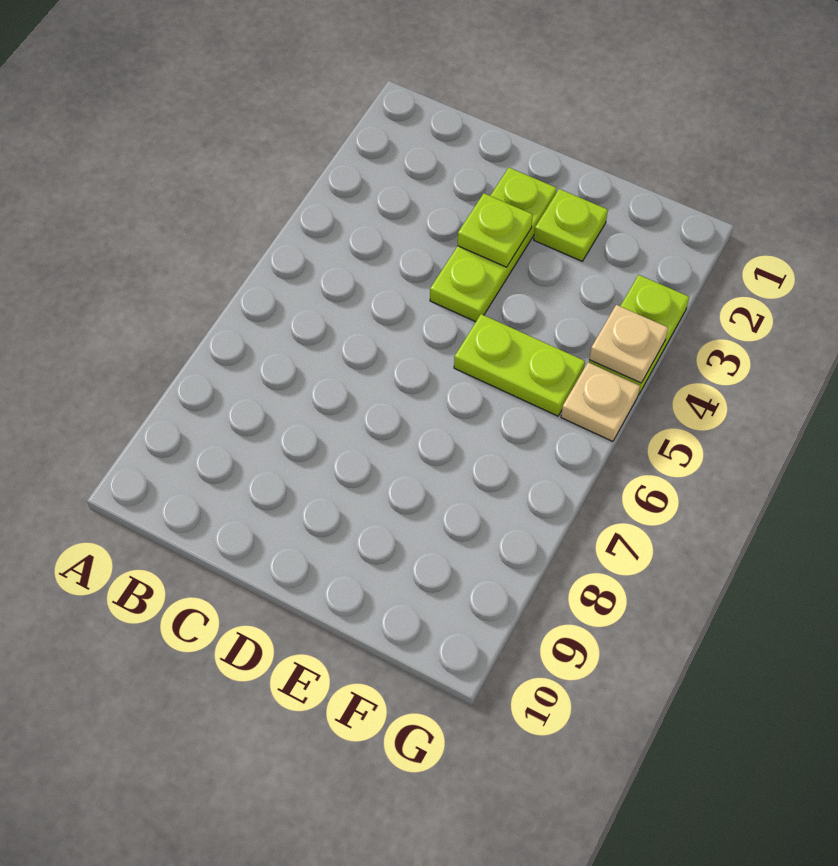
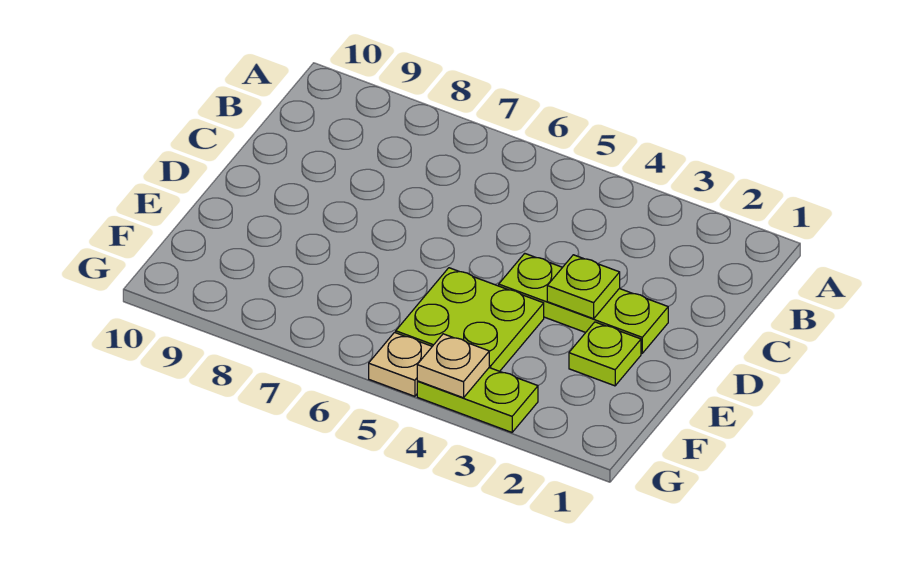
lime 1x2 plate [454,314,585,416] -> lime 2x2 plate [396,268,544,371]

